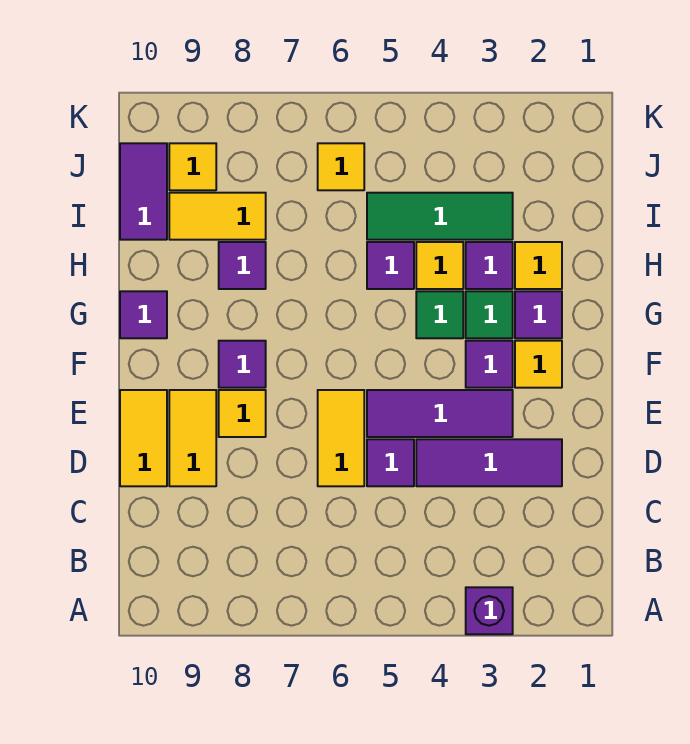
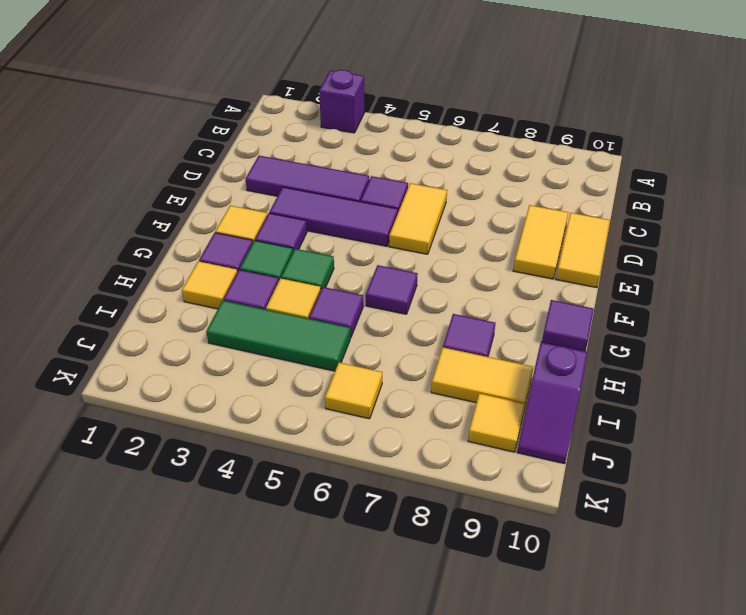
yellow 1x1 tile [219,390,266,437] -> none
purple 1x1 tile [219,341,266,388] -> purple 1x1 tile moved to [366,265,418,314]
purple 1x2 tile [120,143,167,240] -> purple 1x2 slope [517,342,588,464]

